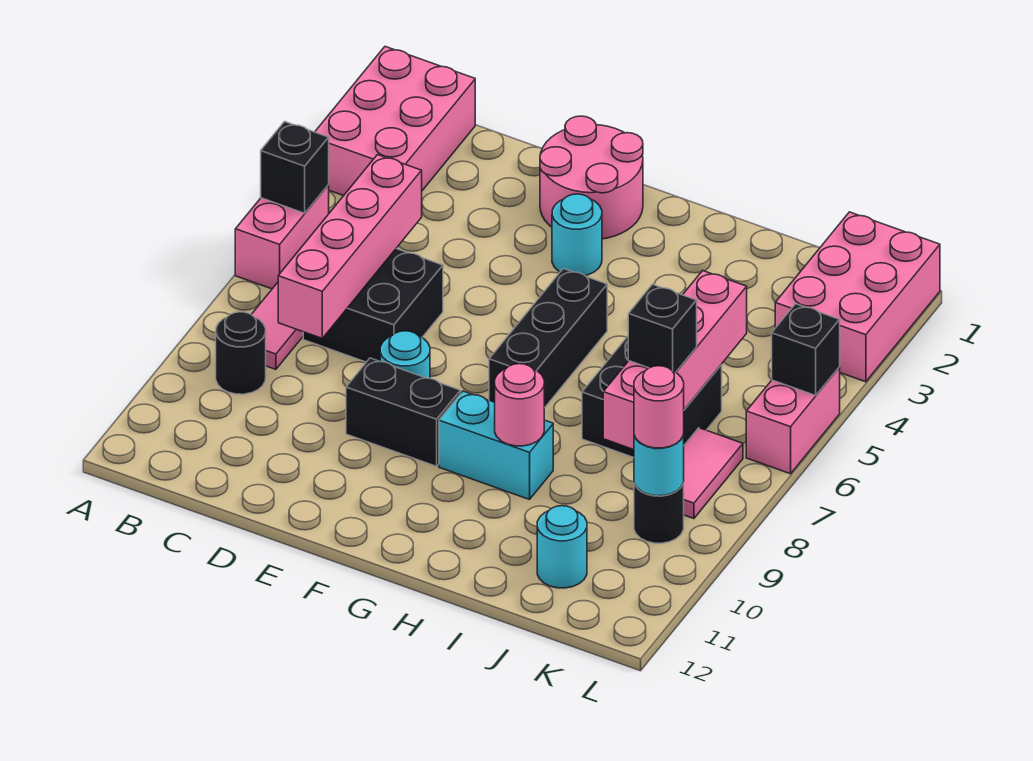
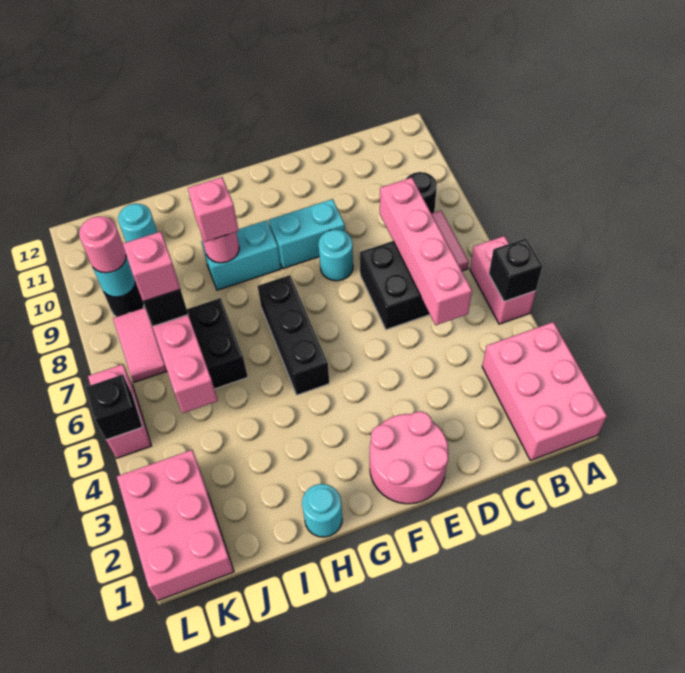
black 1x2 brick [346,358,461,466] -> cyan 1x2 brick [269,199,345,269]
cyan 1x1 round brick [552,194,602,275] -> cyan 1x1 round brick moved to [302,484,342,537]
none -> pink 1x1 brick [188,177,239,242]
none -> pink 1x1 brick [123,232,180,302]

